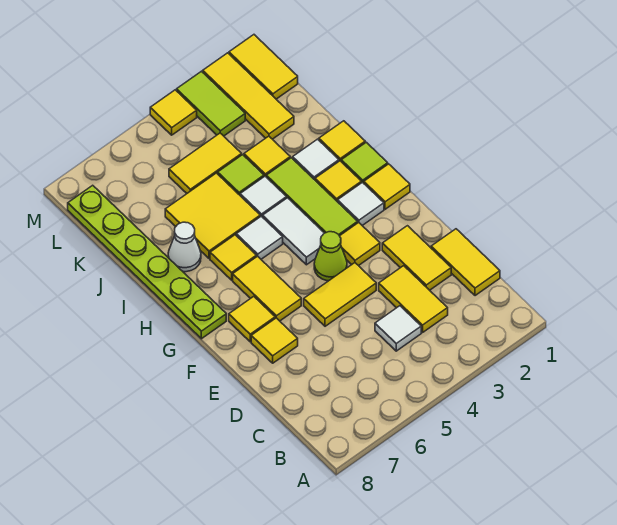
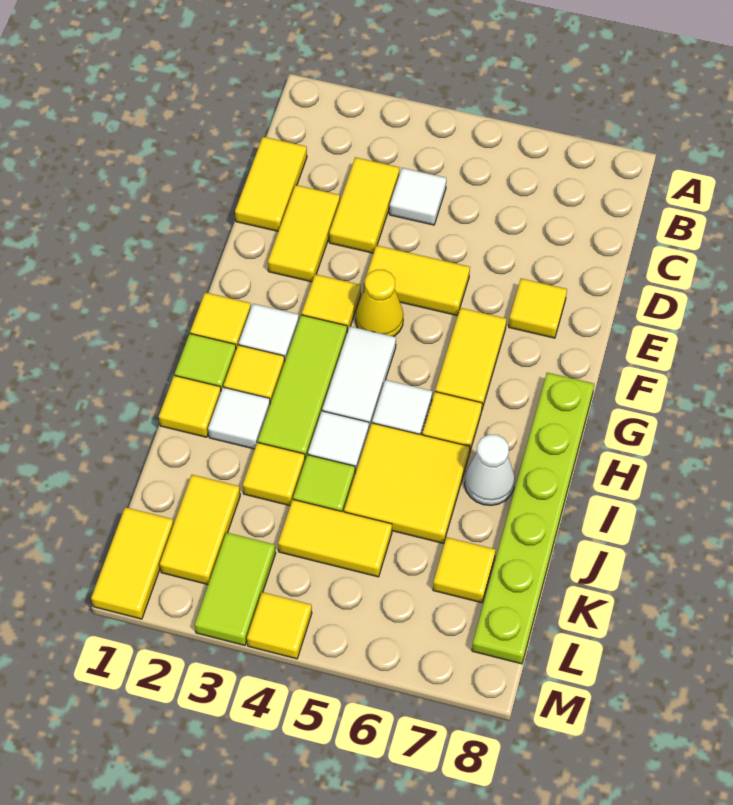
lime 1x1 cone [314,232,347,281] -> yellow 1x1 cone [356,270,404,337]
yellow 1x1 tile [229,296,275,342] -> yellow 1x1 tile moved to [433,537,495,603]
yellow 1x3 tile [203,53,294,139] -> yellow 1x2 tile [160,475,240,585]

